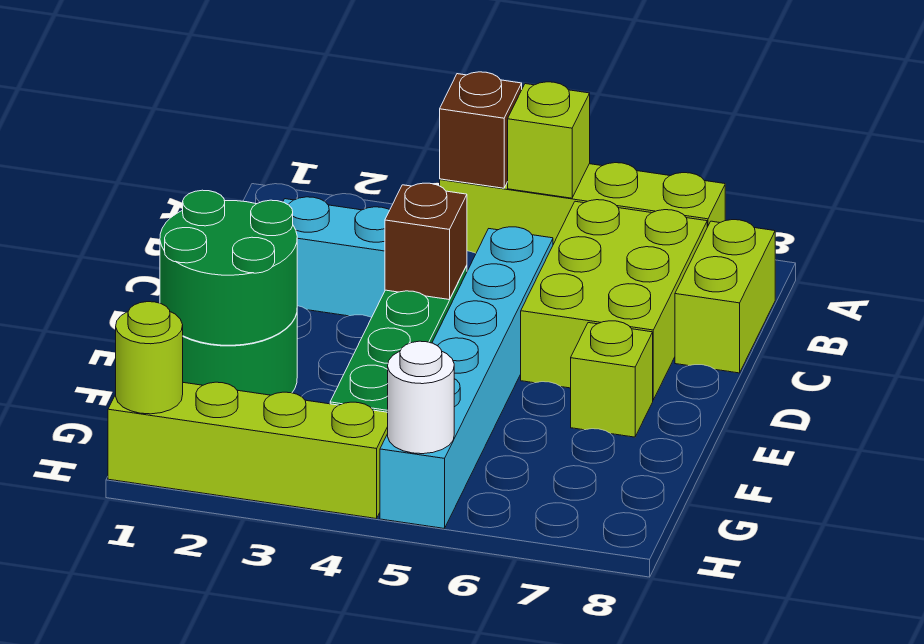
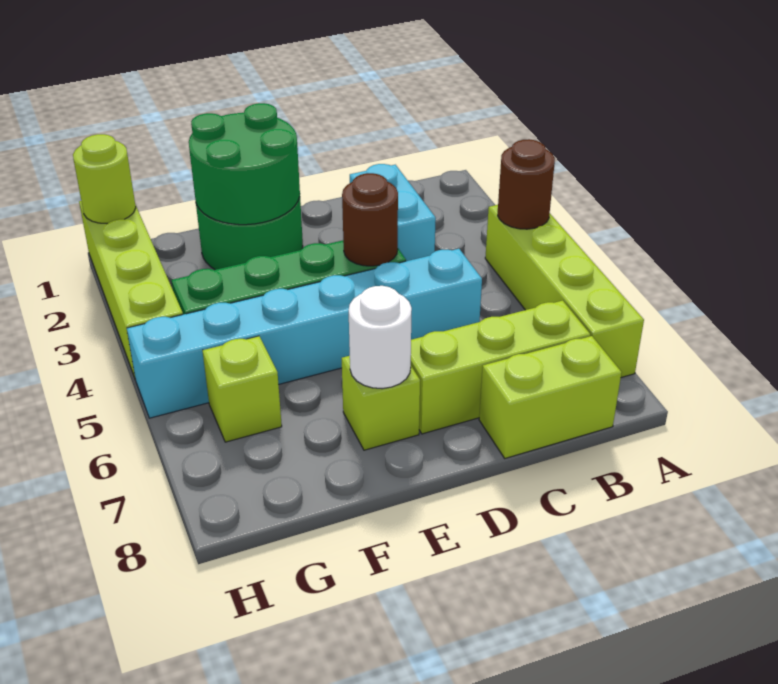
brown 1x1 brick [440,72,522,188] -> brown 1x1 round brick [498,139,555,229]
lime 1x1 brick [508,82,590,198] -> lime 1x1 brick moved to [202,336,282,442]
lime 2x3 brick [521,200,707,400] -> lime 1x3 brick [411,301,590,434]
brown 1x1 brick [385,183,467,300] -> brown 1x1 round brick [342,173,398,266]
white 1x1 round brick [388,341,454,454] -> white 1x1 round brick moved to [349,286,412,389]

